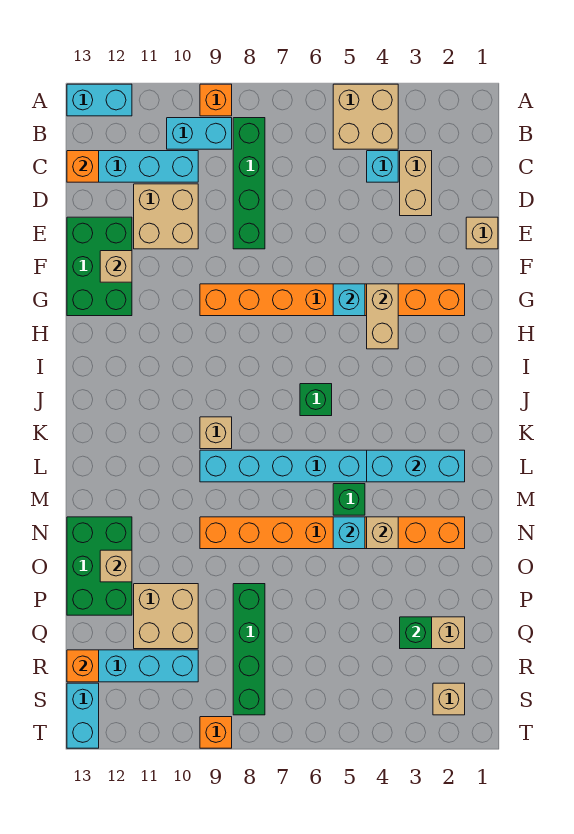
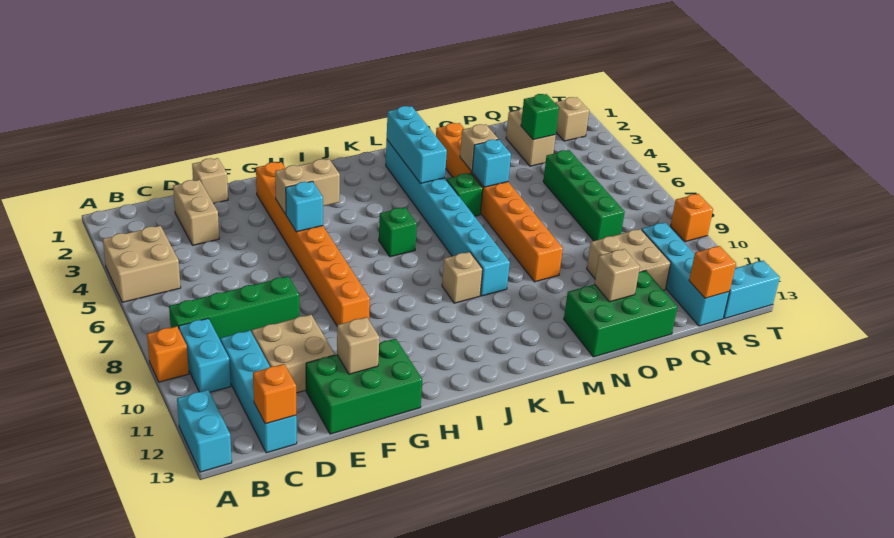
tan 1x2 brick [400,151,432,216] -> tan 1x2 brick turned to [173,180,219,245]
cyan 1x1 brick [367,151,398,182] -> none
green 1x4 brick [233,584,265,715] -> green 1x4 brick turned to [543,150,625,241]

